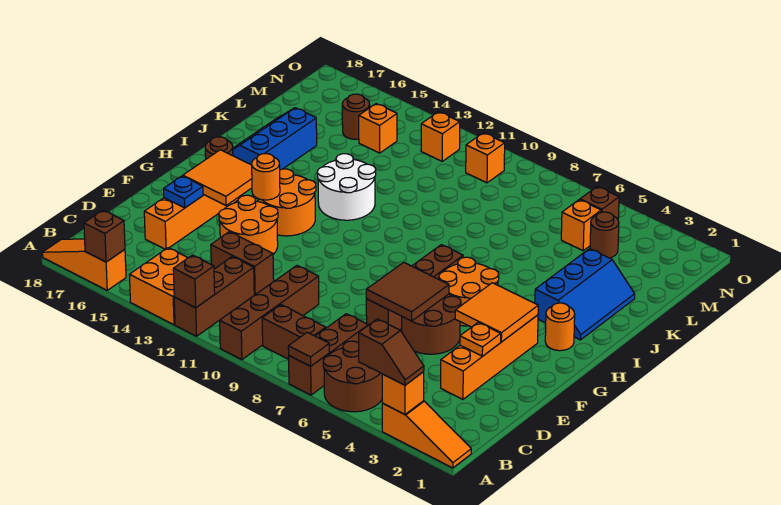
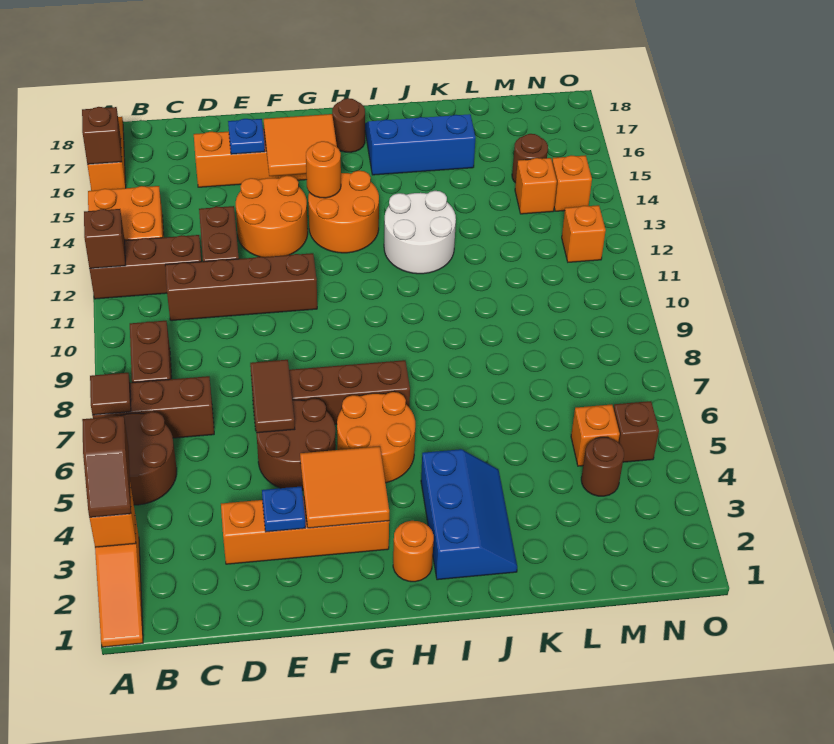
brown 1x4 brick [220,266,319,360] -> brown 1x4 brick moved to [165,253,317,321]
orange 1x1 plate [460,322,501,356] -> blue 1x1 plate [262,487,305,532]
brown 2x2 tile [366,262,449,321] -> brown 1x2 tile [250,360,295,433]
blue 2x3 slope [535,249,635,340] -> blue 2x3 slope turned to [421,449,517,580]
orange 1x1 brick [466,133,505,183] -> orange 1x1 brick moved to [552,155,592,211]

